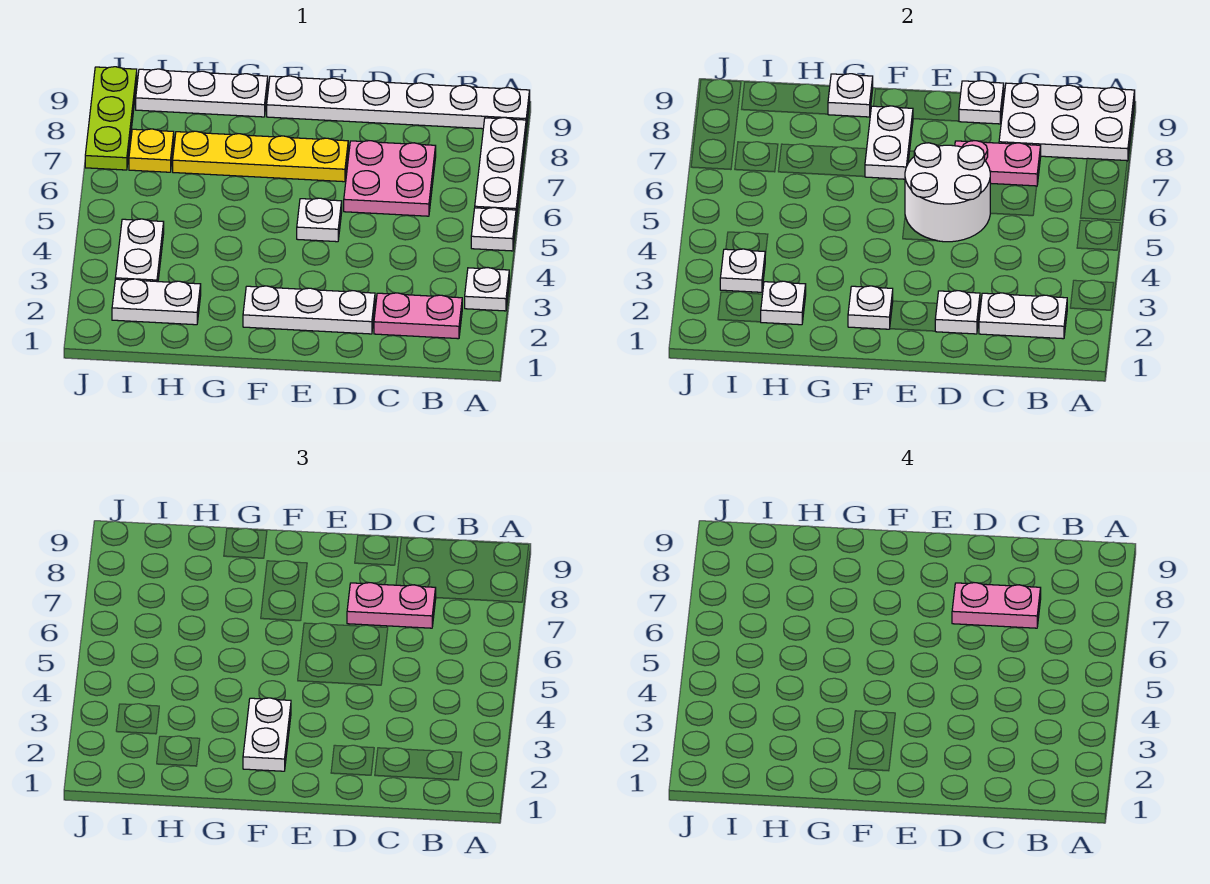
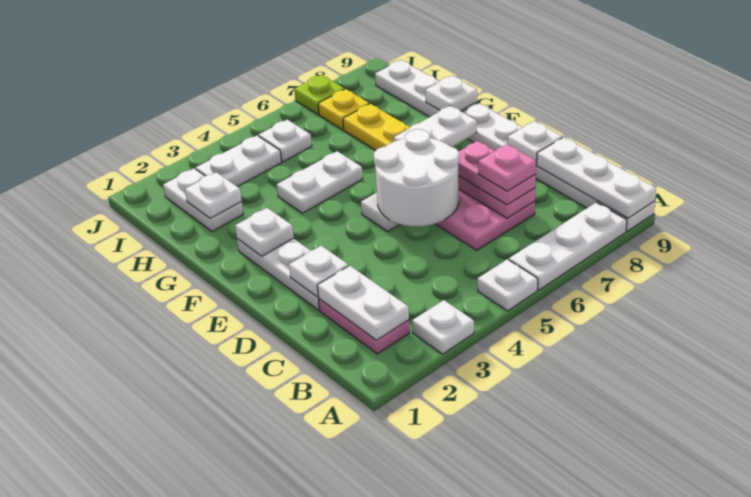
white 2x3 plate [999,83,1135,161] -> white 1x3 plate [537,137,656,218]
pink 1x2 plate [952,583,1041,628] -> pink 1x1 plate [478,144,536,191]
white 1x2 plate [243,698,291,771] -> white 1x2 plate moved to [277,151,363,213]
white 1x1 plate [720,249,765,292] -> white 1x1 plate moved to [259,120,312,162]
lime 1x3 plate [85,67,137,170] -> lime 1x1 plate [294,75,344,115]

